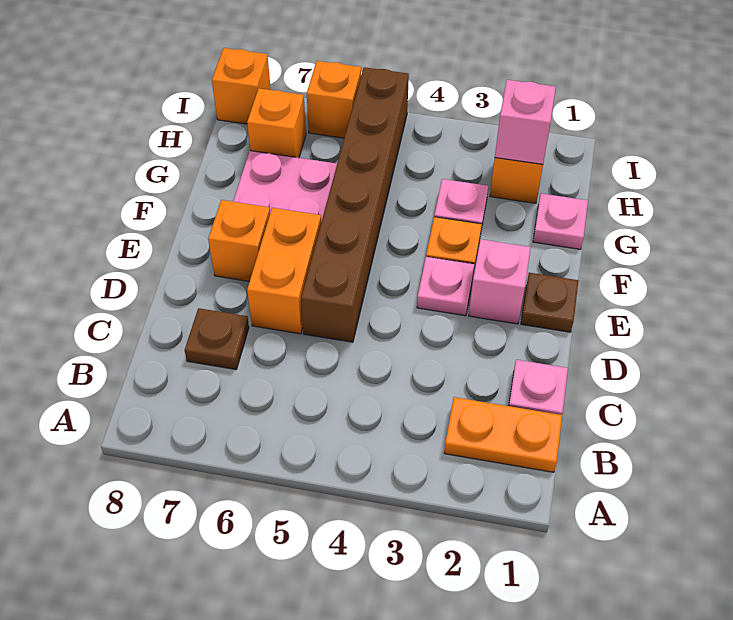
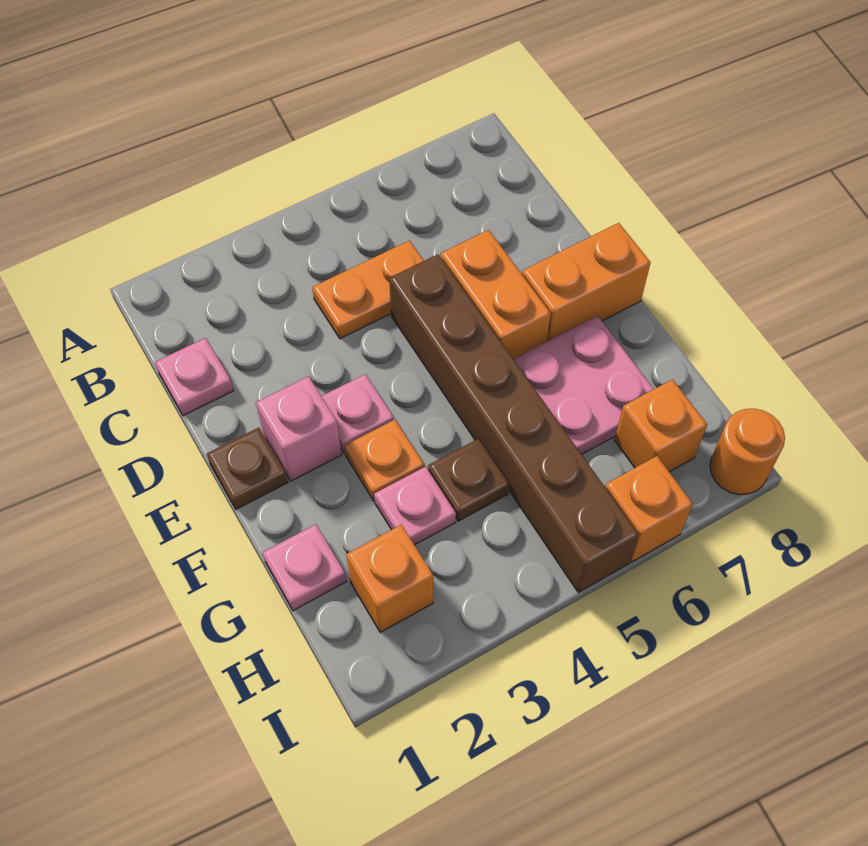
orange 1x2 plate [444,397,562,472] -> orange 1x2 plate moved to [312,241,424,339]
brown 1x1 plate [185,308,249,369] -> brown 1x1 plate moved to [428,439,509,521]
orange 1x1 brick [208,200,270,281] -> orange 1x2 brick [522,223,651,341]
pink 1x1 brick [495,80,556,164] -> none
orange 1x1 brick [212,48,271,124] -> orange 1x1 round brick [710,409,785,495]

